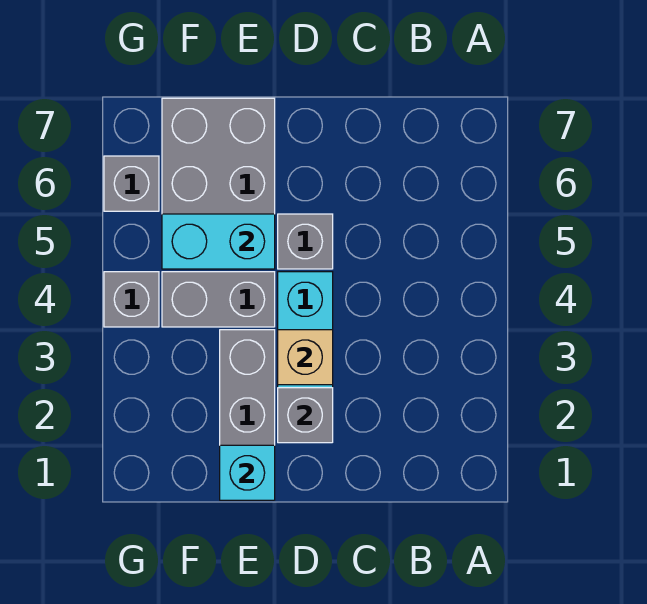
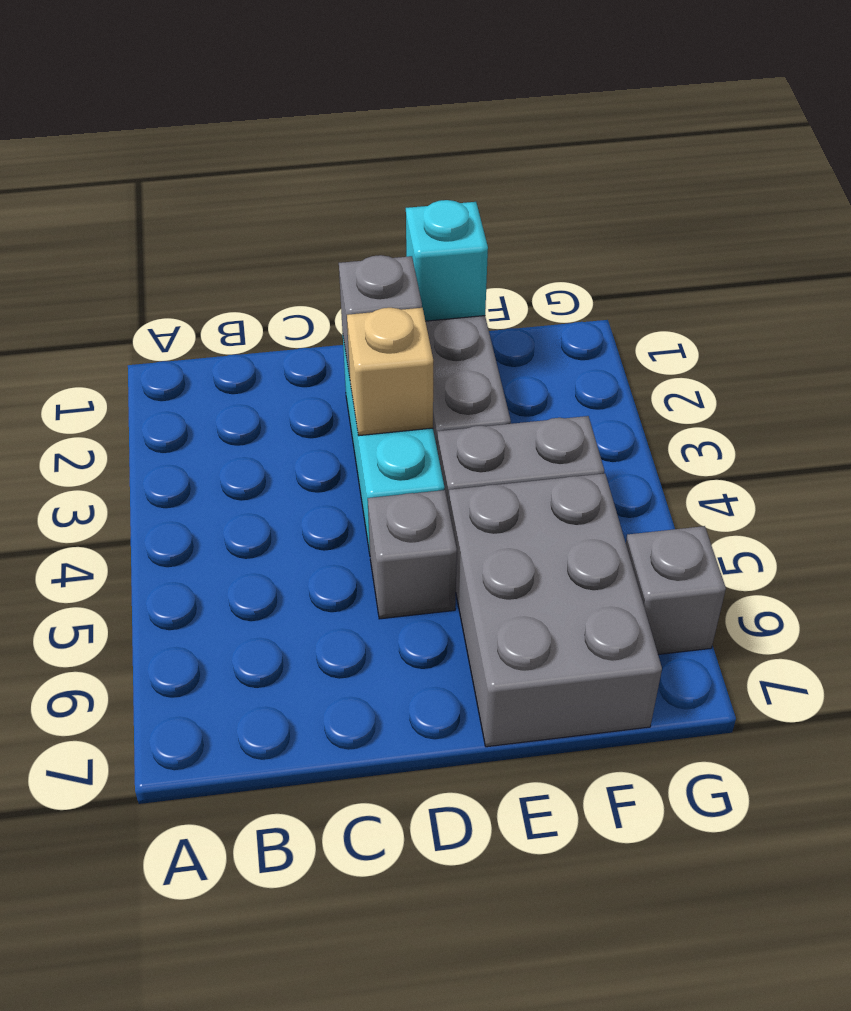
cyan 1x2 brick [162,214,275,269] -> none
grey 1x1 brick [104,272,159,327] -> none

